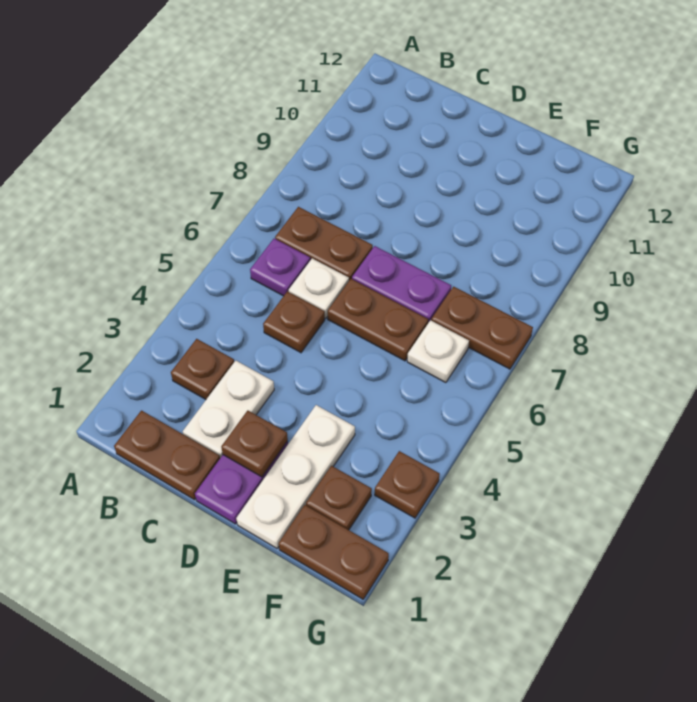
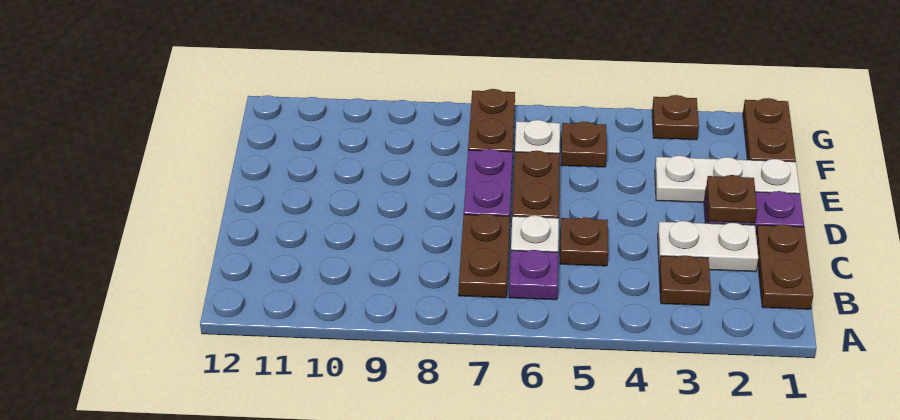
brown 1x1 plate [306,466,372,530] -> brown 1x1 plate moved to [561,122,607,167]

